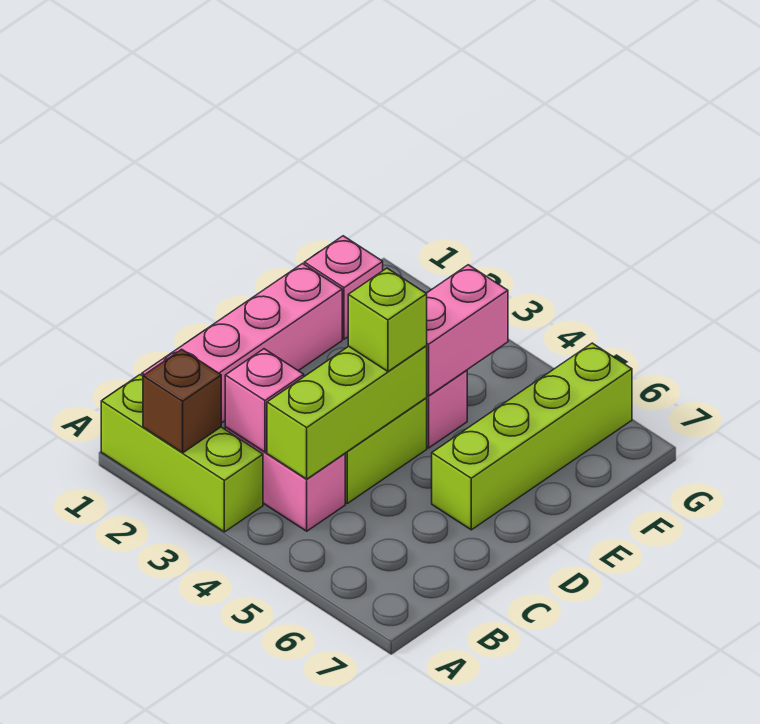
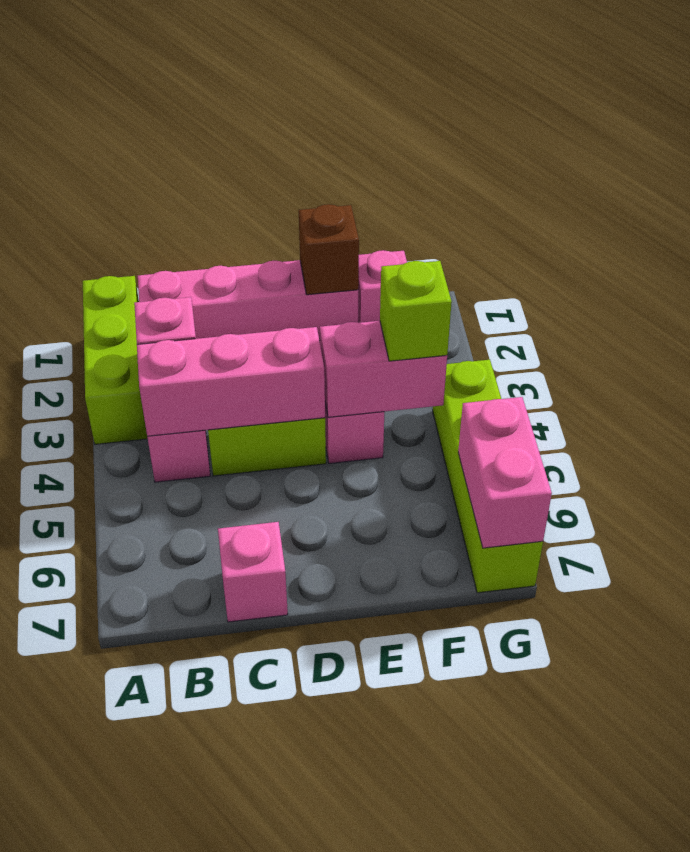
brown 1x1 brick [143,349,221,453] -> brown 1x1 brick moved to [299,204,359,295]
lime 1x3 brick [267,346,427,479] -> pink 1x3 brick [137,327,325,436]
none -> pink 1x1 brick [218,522,288,622]
lime 1x1 brick [348,268,427,371] -> lime 1x1 brick moved to [380,261,452,361]
lime 1x4 brick [432,343,632,530] -> lime 1x4 brick turned to [433,360,543,593]
none -> pink 1x2 brick [458,397,552,548]

